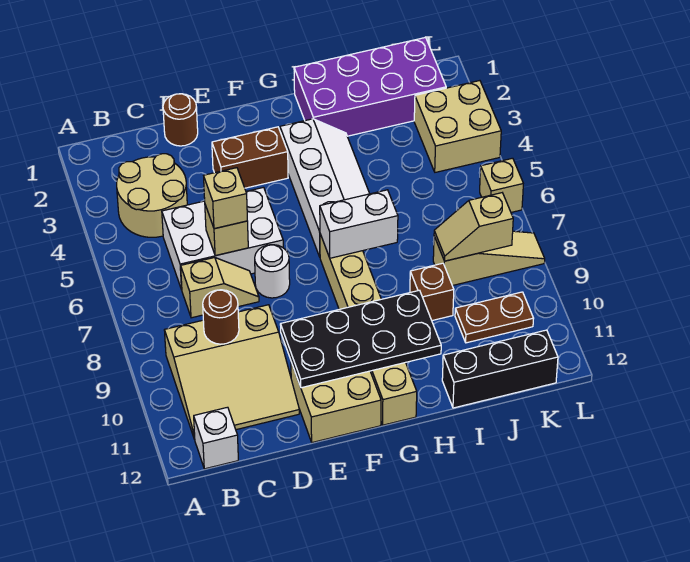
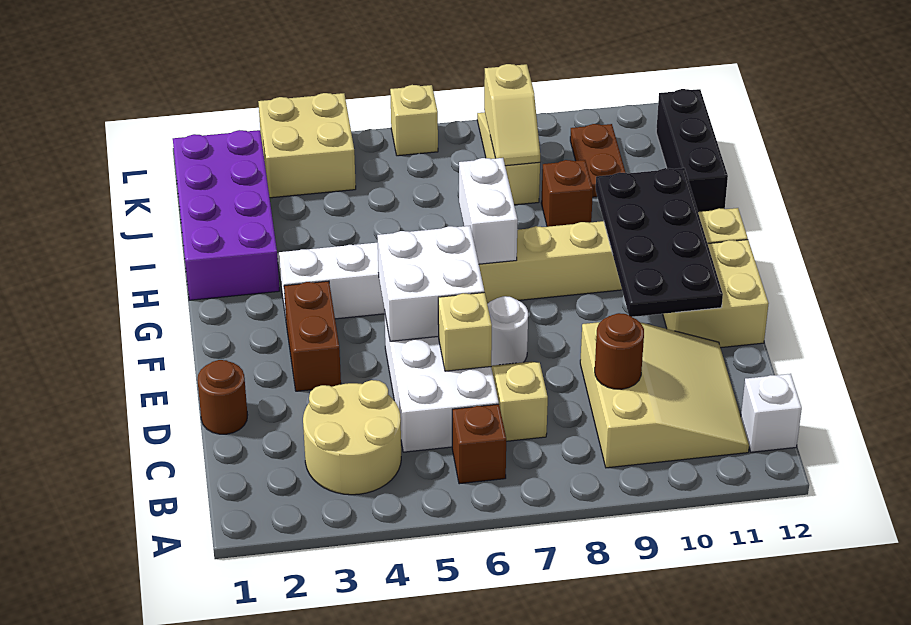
none -> brown 1x1 brick [452,404,506,484]
tan 1x1 brick [204,168,247,229] -> none
none -> white 2x2 brick [377,226,484,341]

